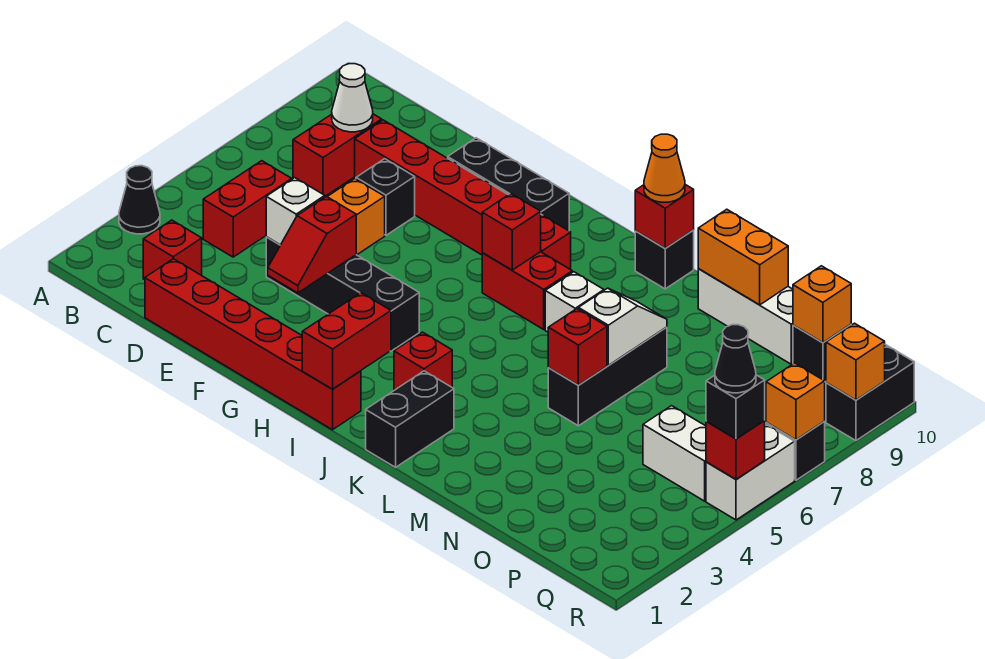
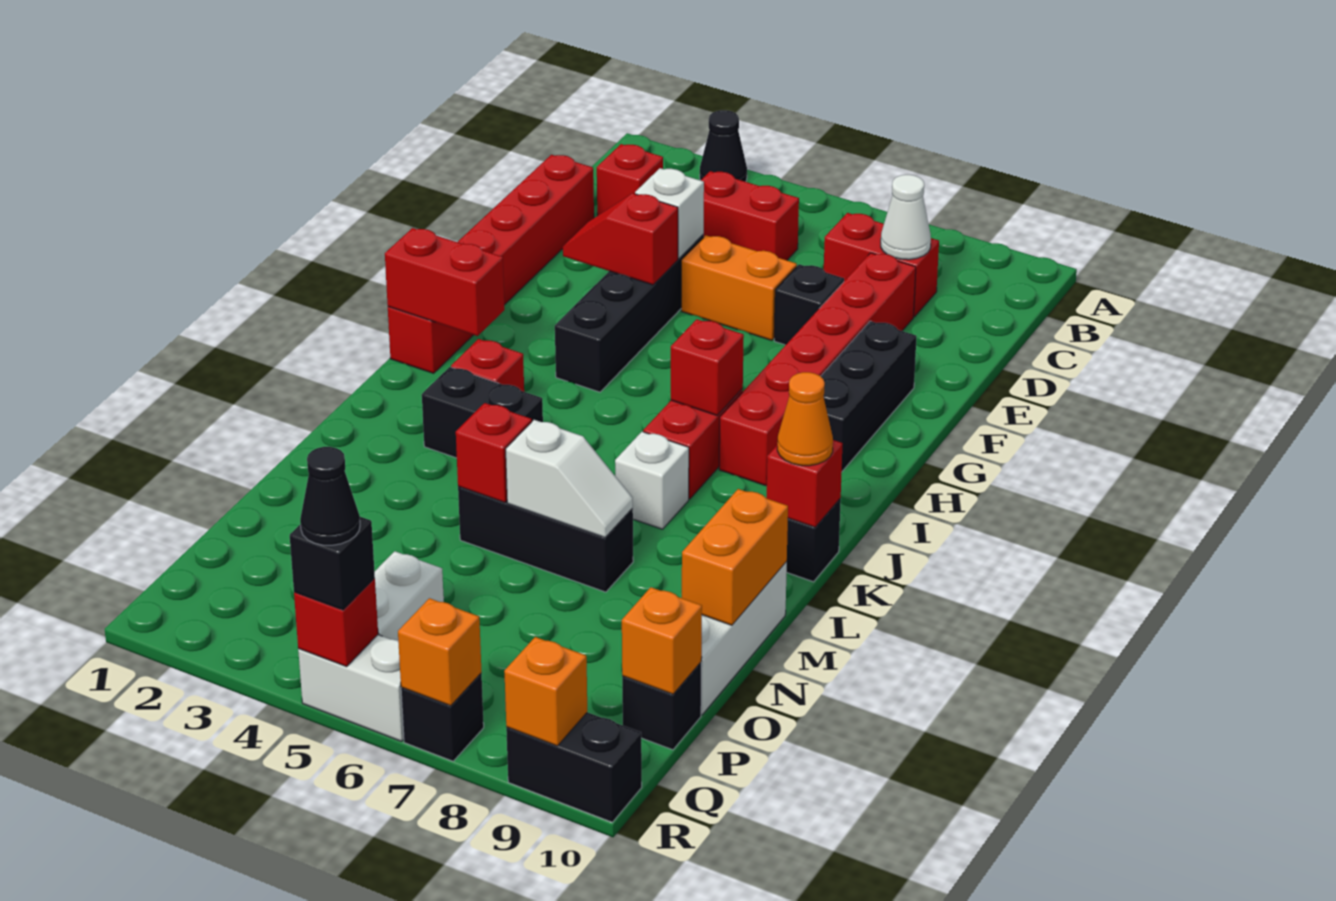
black 1x2 brick [366,371,454,467] -> black 1x2 brick moved to [422,367,543,458]

